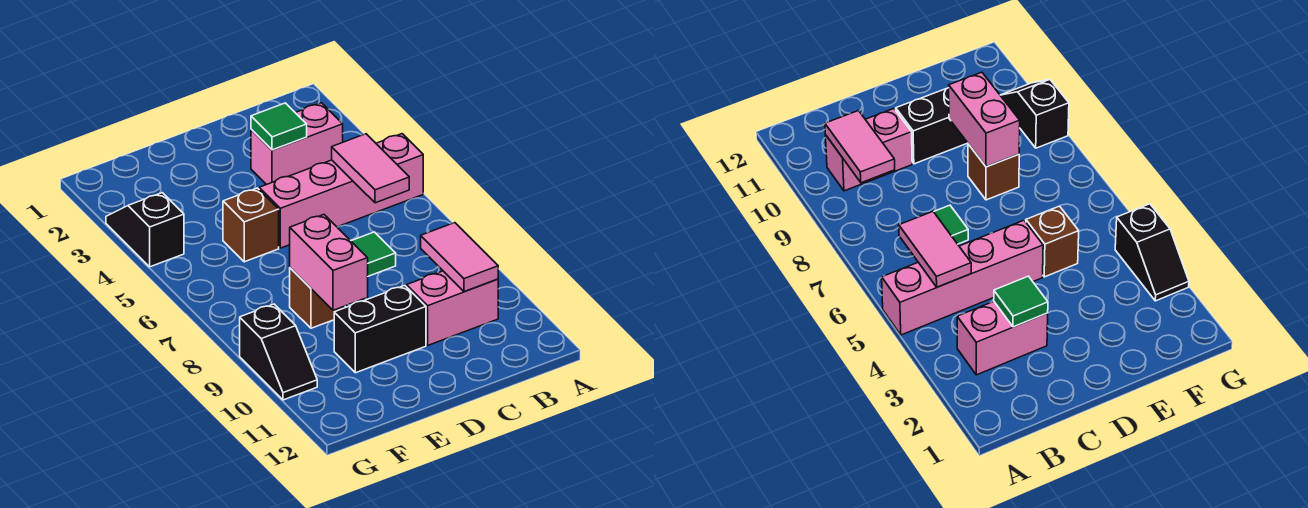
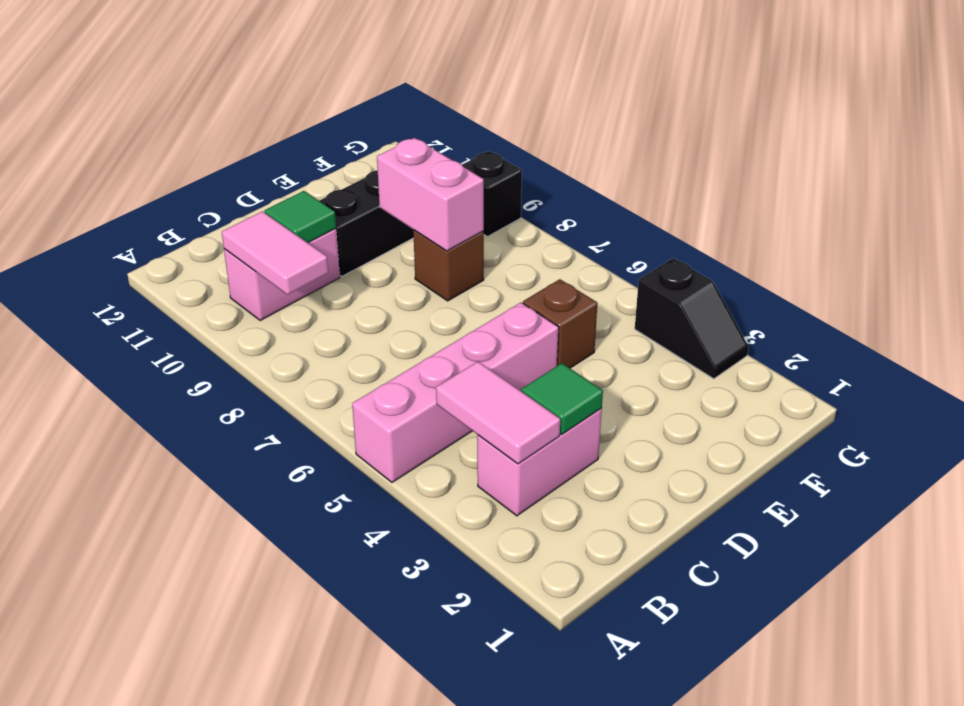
pink 1x2 tile [332,134,409,203] -> pink 1x2 tile moved to [436,362,560,464]
green 1x1 tile [351,232,396,276] -> green 1x1 tile moved to [265,191,336,243]

